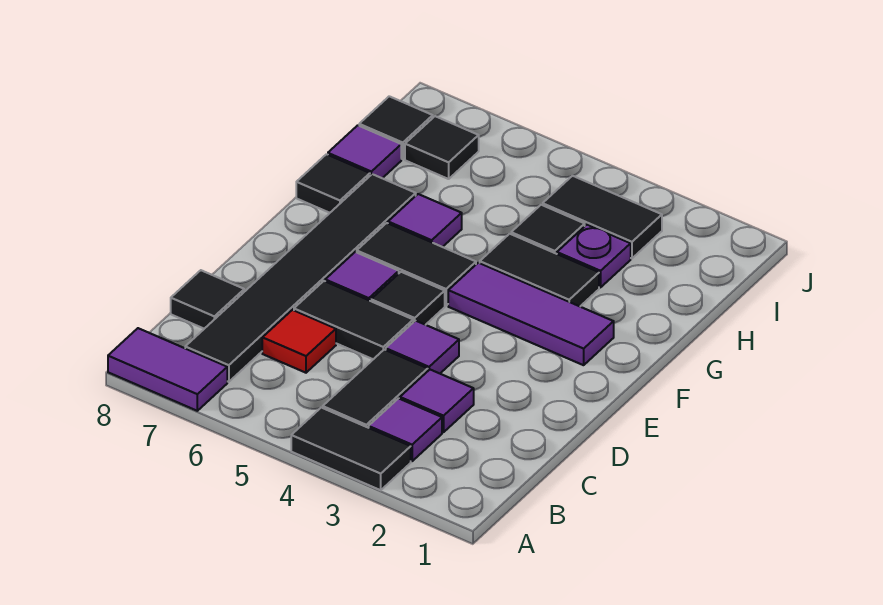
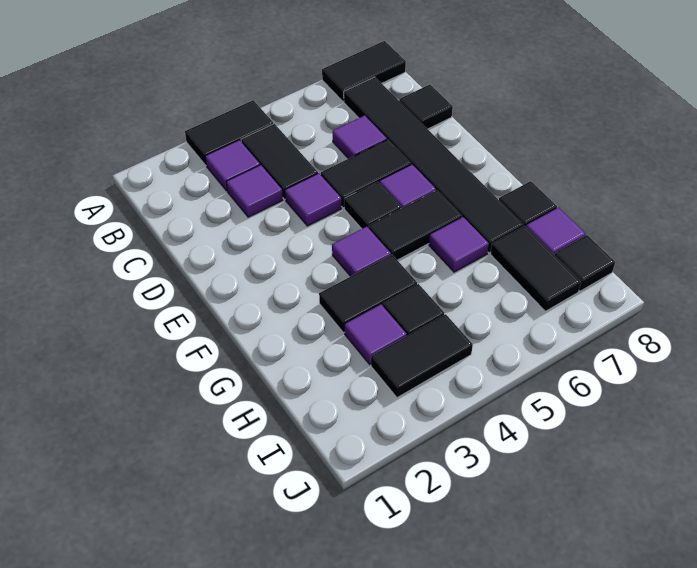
purple 1x2 tile [108,328,227,411] -> black 1x2 tile [322,41,406,101]
red 1x1 tile [262,310,336,373] -> purple 1x1 tile [333,115,387,159]
purple 1x3 tile [448,263,614,365] -> purple 1x1 tile [332,227,391,276]
purple 1x1 plate [557,225,631,287] -> purple 1x1 tile [345,304,407,364]
black 1x1 tile [405,116,479,179] -> black 1x2 tile [490,226,581,311]

